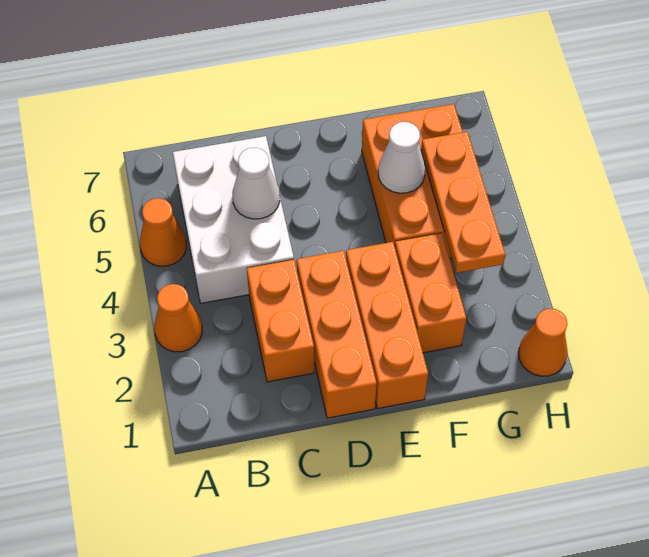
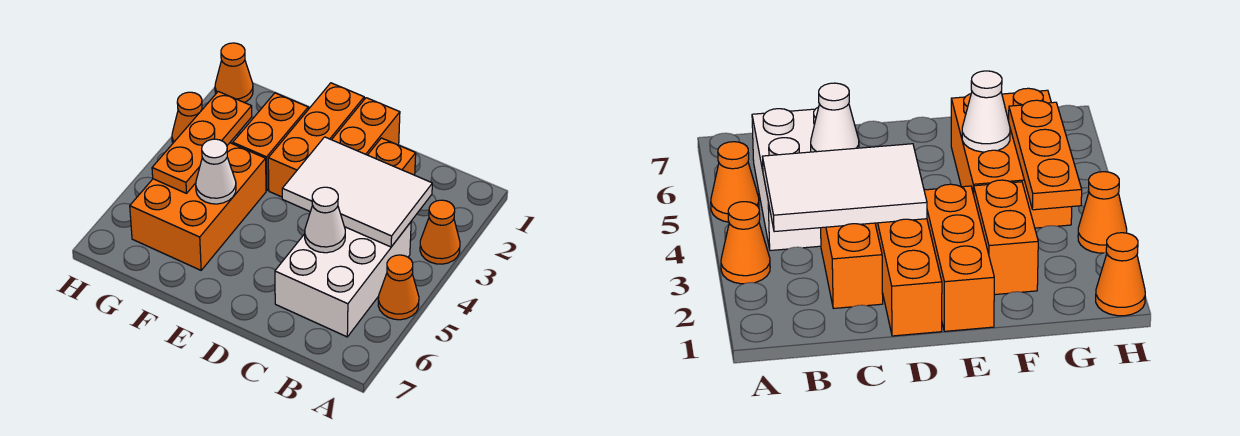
none -> white 2x3 tile [282,137,432,247]
none -> orange 1x1 cone [172,92,202,143]

